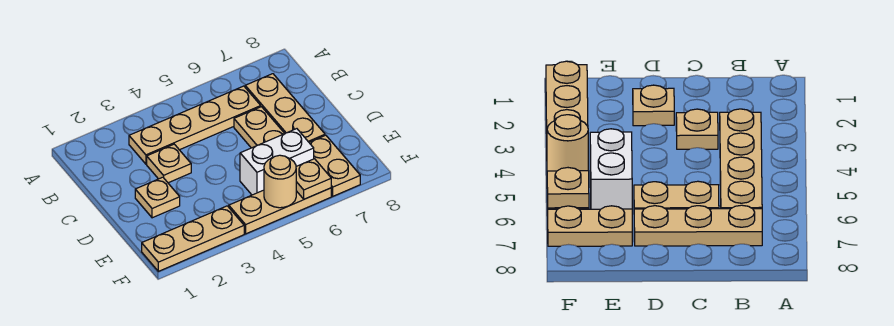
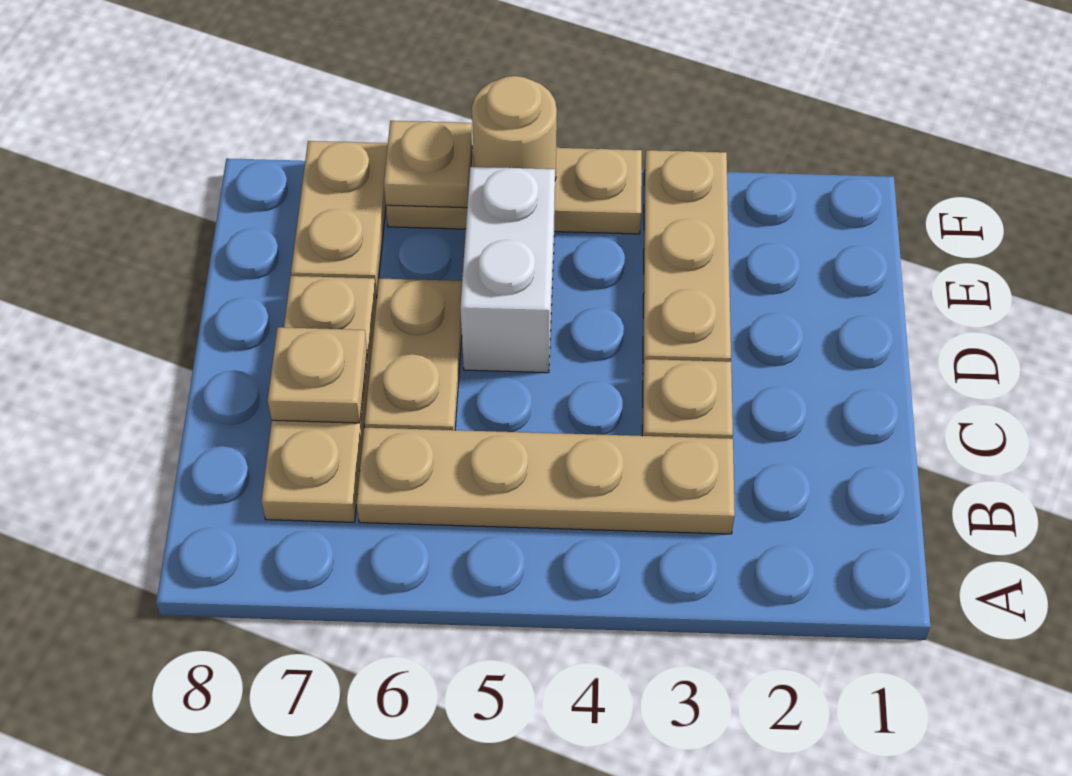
tan 1x1 plate [135,177,180,218] -> tan 1x1 plate moved to [268,327,367,423]
white 1x2 brick [240,129,314,195] -> white 1x2 brick turned to [460,167,555,373]
tan 1x3 plate [142,206,244,271] -> tan 1x3 plate turned to [643,150,731,370]

